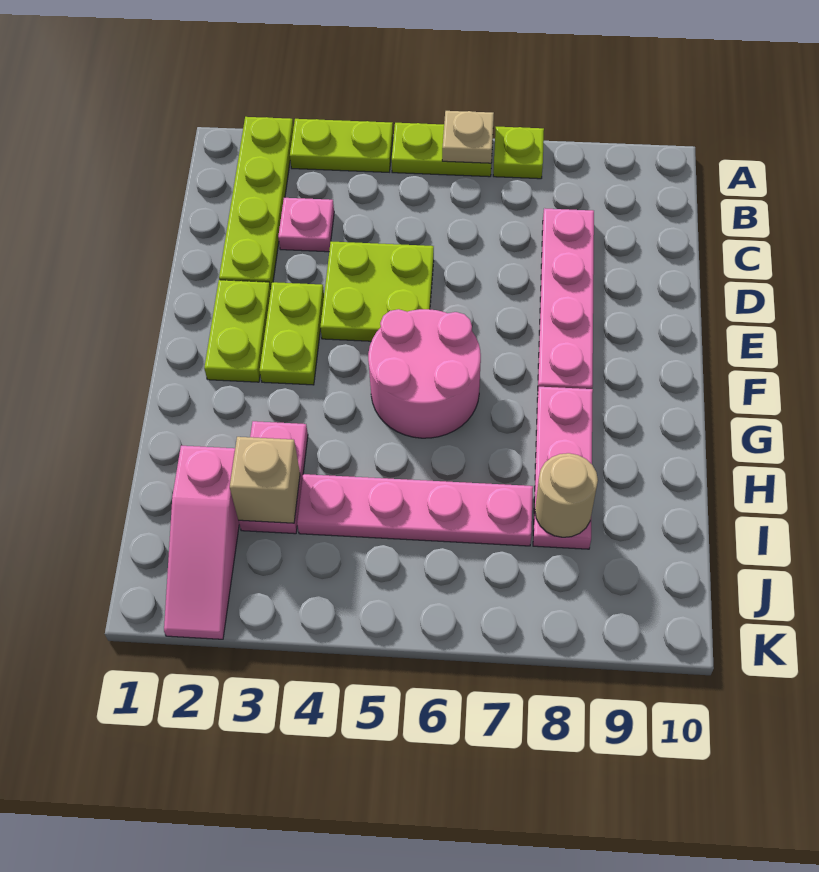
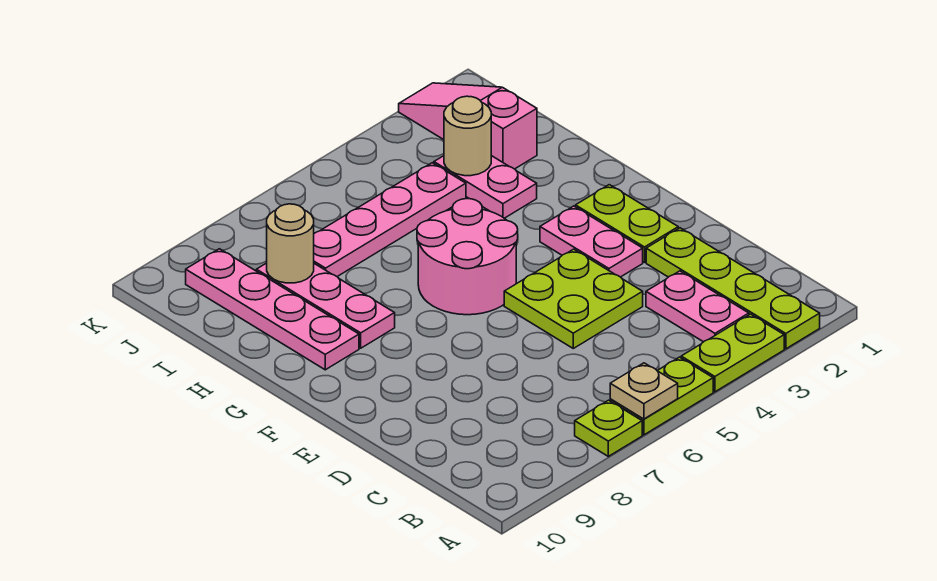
pink 1x1 plate [278,198,334,252] -> pink 1x2 plate [646,271,749,342]
pink 1x4 plate [538,208,594,389] -> pink 1x4 plate moved to [186,249,359,370]
lime 1x2 plate [260,282,324,385] -> pink 1x2 plate [540,206,643,277]
tan 1x1 brick [230,437,300,523] -> tan 1x1 round brick [444,96,491,176]

